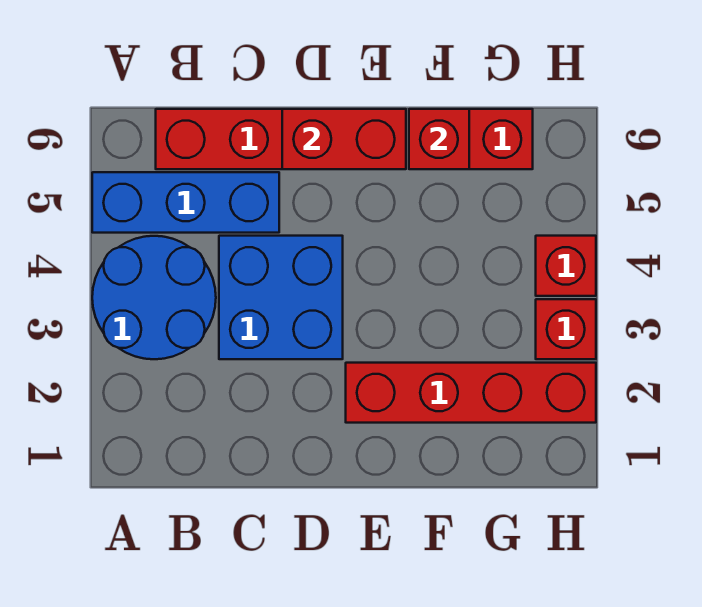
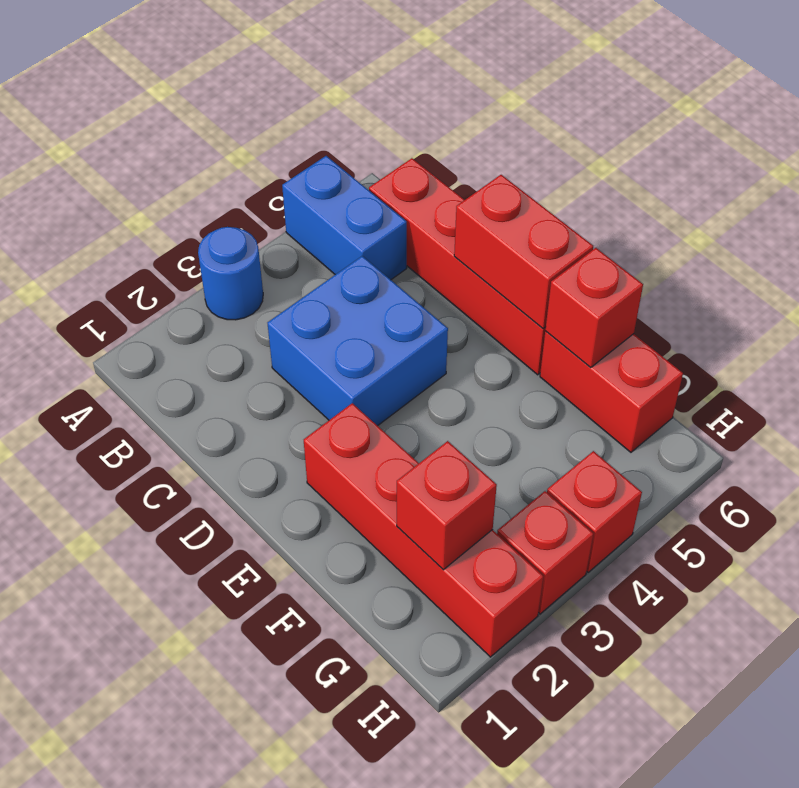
blue 2x2 round brick [92,236,216,359] -> blue 1x1 round brick [198,227,263,320]
blue 1x3 brick [92,172,279,233] -> blue 1x2 brick [282,156,407,280]
none -> red 1x1 brick [397,441,497,570]

